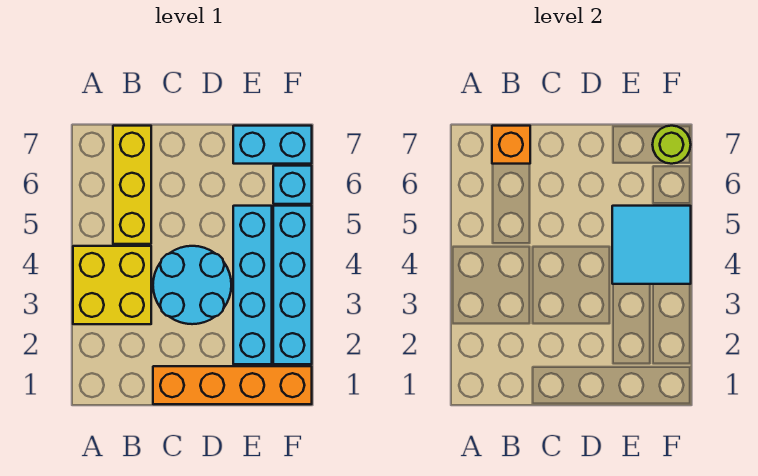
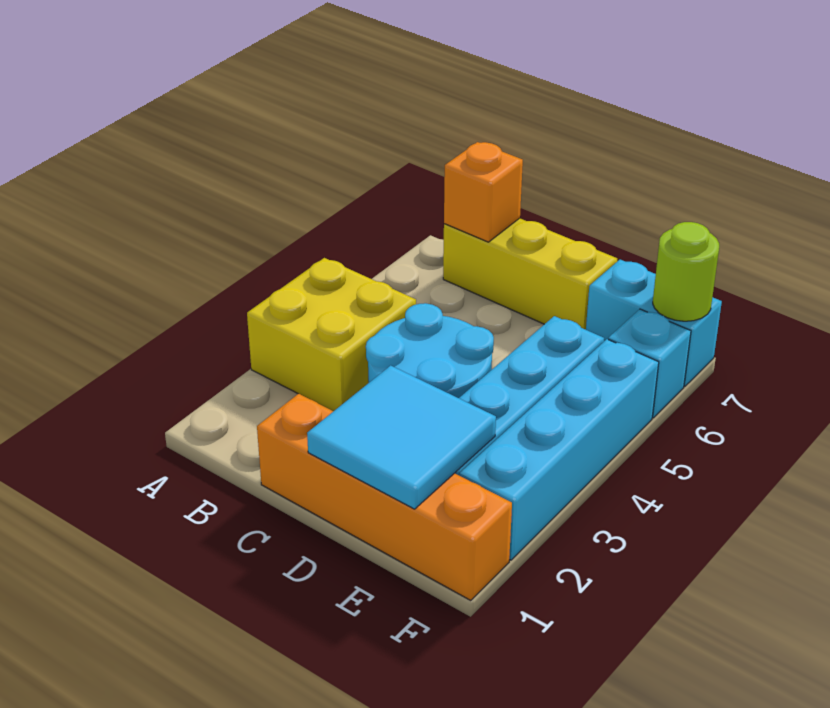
yellow 1x3 brick [113,126,151,244] -> yellow 1x3 brick turned to [443,218,617,330]
cyan 2x2 tile [612,206,691,284] -> cyan 2x2 tile moved to [307,365,496,509]

